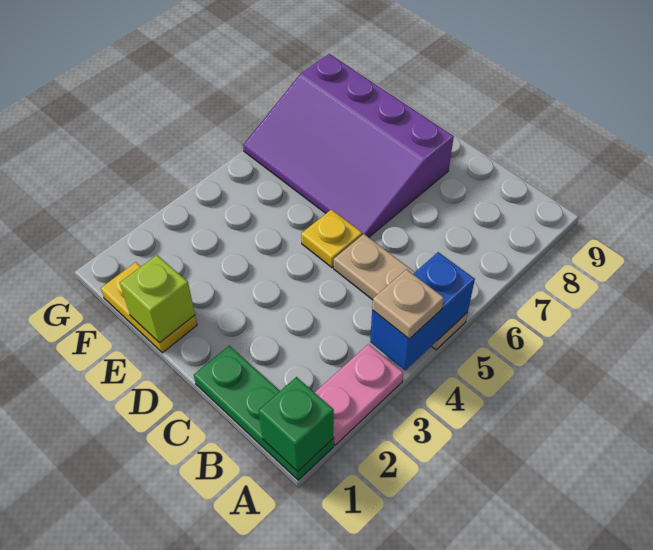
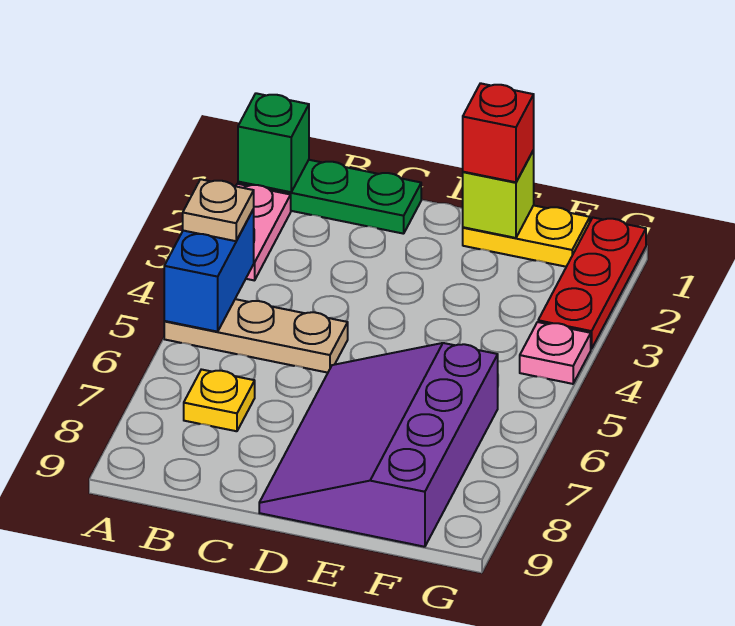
yellow 1x1 plate [301,210,362,268] -> yellow 1x1 plate moved to [184,369,255,431]
purple 3x4 slope [243,54,454,237] -> purple 3x4 slope turned to [259,343,498,547]
none -> red 1x1 brick [463,83,534,182]
none -> red 1x3 plate [538,218,646,349]
none -> pink 1x1 plate [520,322,591,384]

